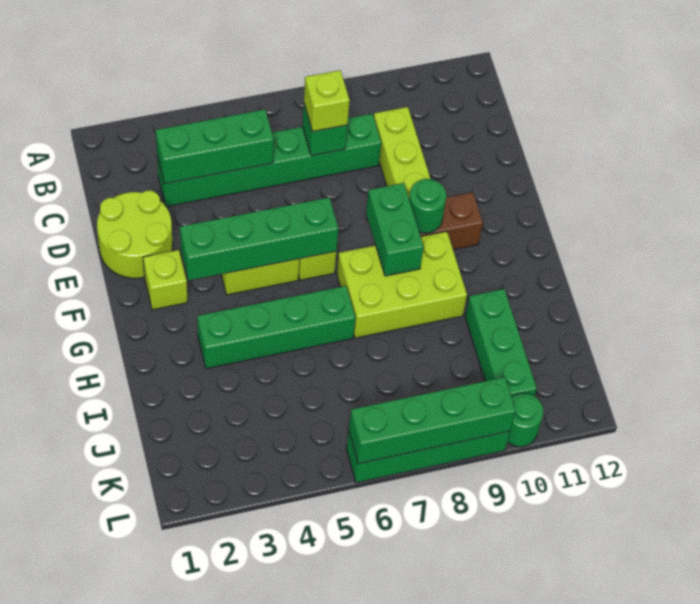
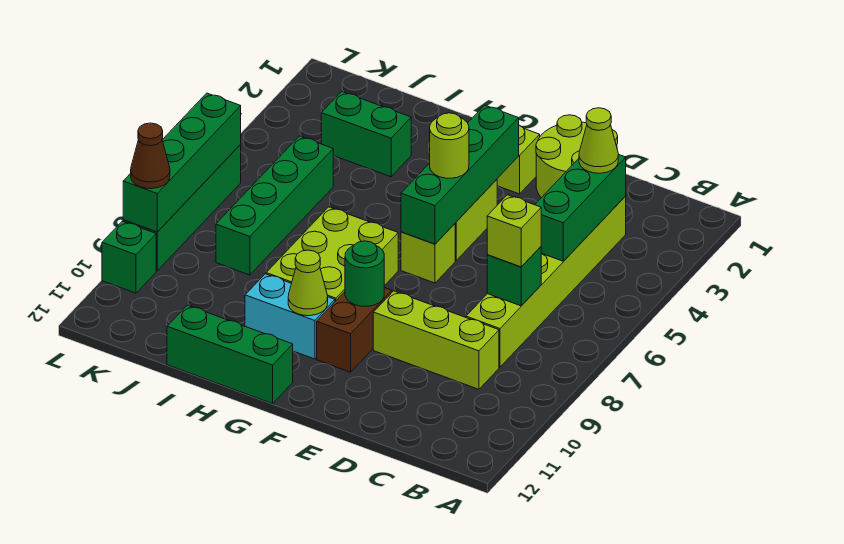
green 1x6 brick [157,114,381,207] -> lime 1x6 brick [466,196,626,367]
none -> lime 1x1 cone [579,108,618,173]
none -> lime 1x1 round brick [430,113,469,178]
green 1x2 brick [366,183,424,276] -> green 1x2 brick moved to [321,92,411,177]
none -> cyan 1x2 brick [245,274,335,359]
none -> lime 1x1 cone [288,250,328,316]
green 1x4 brick [197,286,355,369] -> green 1x4 brick moved to [216,136,333,275]
green 1x3 brick [465,289,537,398] -> green 1x3 brick moved to [167,305,293,404]
none -> brown 1x1 cone [131,123,170,189]
green 1x1 round brick [507,393,543,447] -> green 1x1 brick [102,221,156,293]

